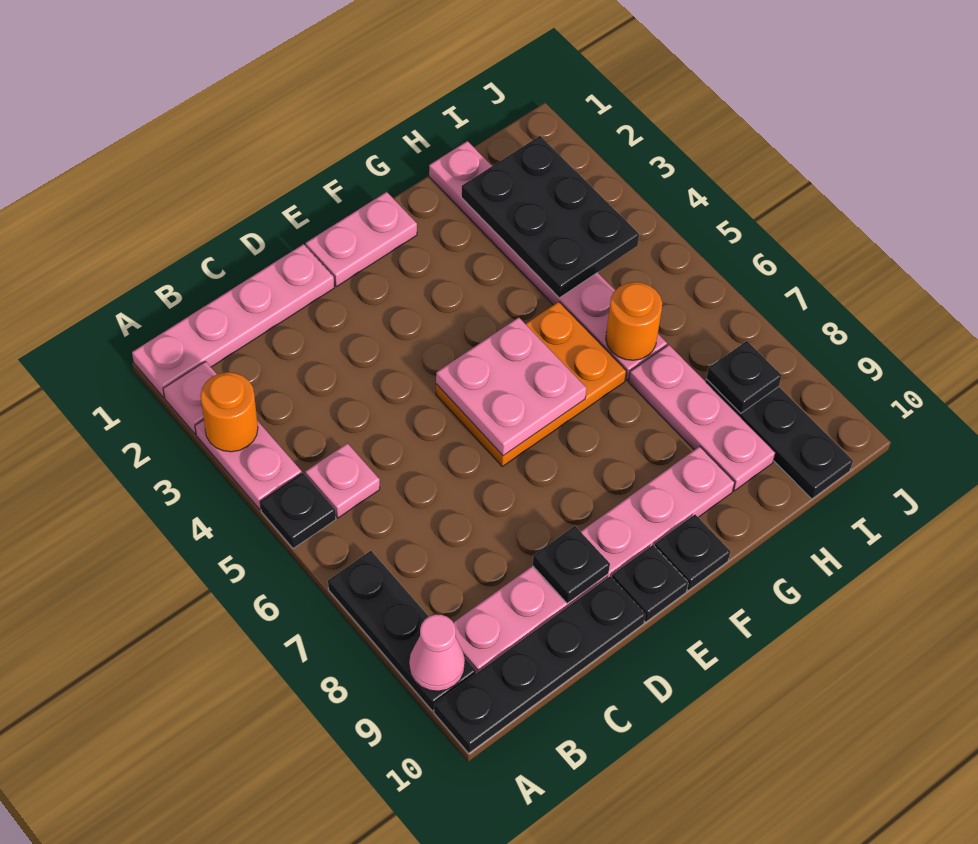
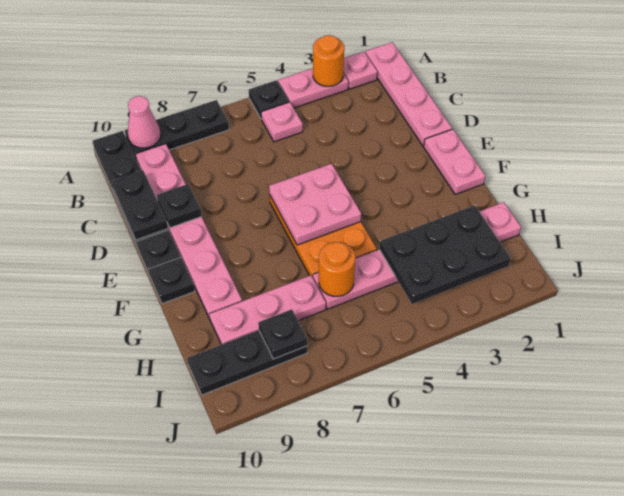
none -> black 1x2 plate [111,170,168,240]

